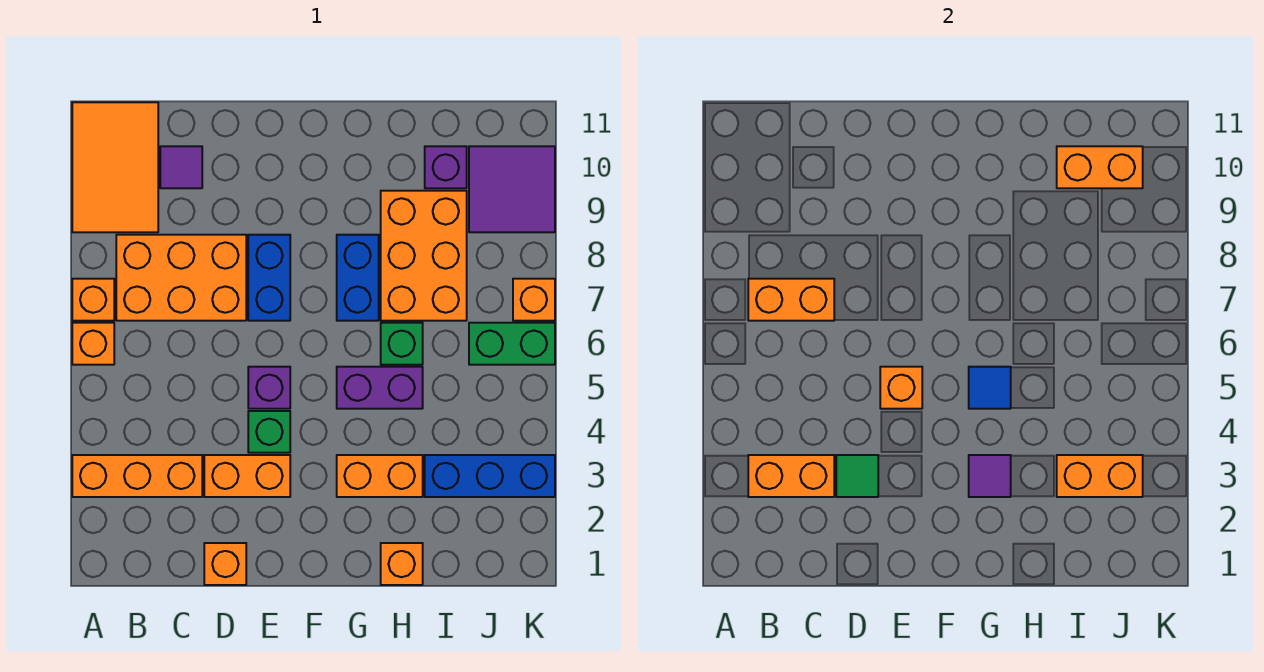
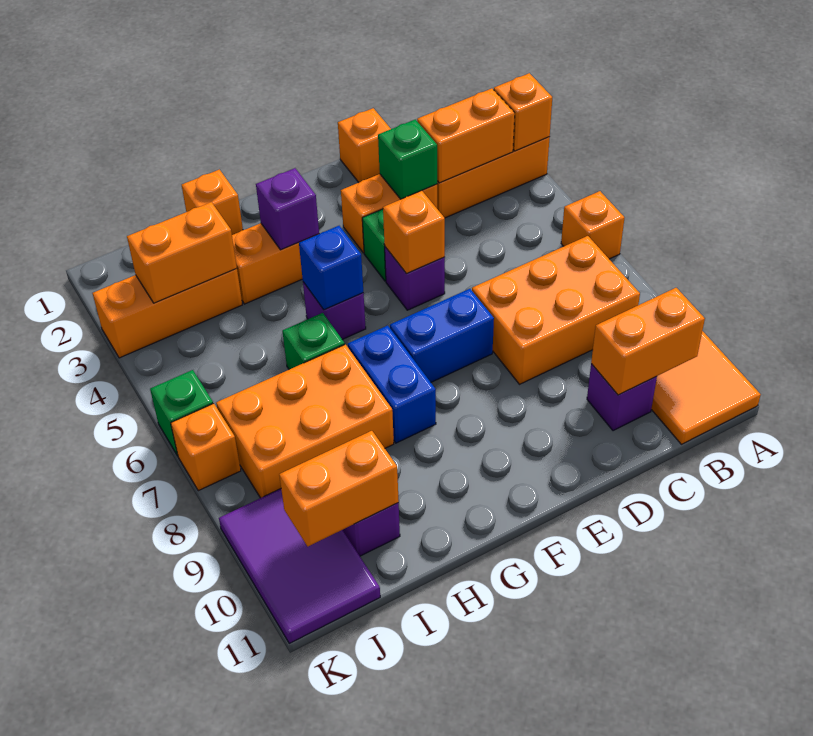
orange 1x1 brick [72,279,114,321] -> orange 1x1 brick moved to [494,73,552,151]
orange 1x2 brick [748,279,834,321] -> orange 1x2 brick moved to [591,288,705,395]
purple 1x1 tile [160,146,202,188] -> purple 1x1 brick [587,364,657,431]
green 1x1 tile [836,455,878,497] -> green 1x1 brick [378,119,437,199]
blue 1x2 brick [248,235,290,321] -> blue 1x2 brick turned to [390,289,494,382]
purple 1x1 tile [969,455,1011,497] -> purple 1x1 brick [256,168,319,250]
purple 1x2 brick [337,367,423,409] -> purple 1x1 brick [303,282,366,339]
blue 1x1 tile [969,367,1011,409] -> blue 1x1 brick [299,226,363,310]
orange 2x3 brick [381,191,467,321] -> orange 2x3 brick turned to [216,344,394,498]
blue 1x3 brick [425,455,555,497] -> orange 1x3 brick [93,268,242,358]
green 1x2 brick [469,323,555,365] -> green 1x1 brick [150,370,213,456]
purple 2x2 tile [469,146,555,232] -> purple 2x3 tile [219,489,380,643]

